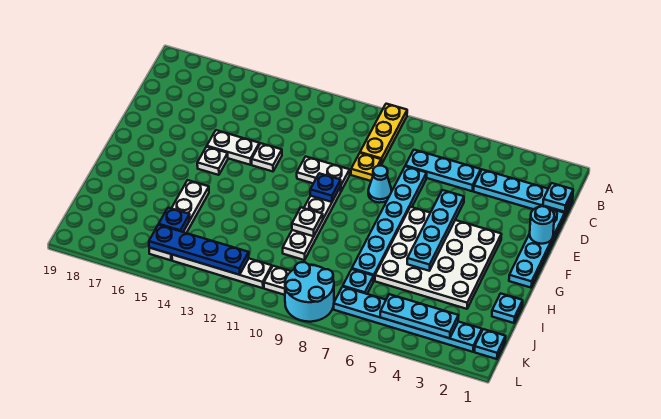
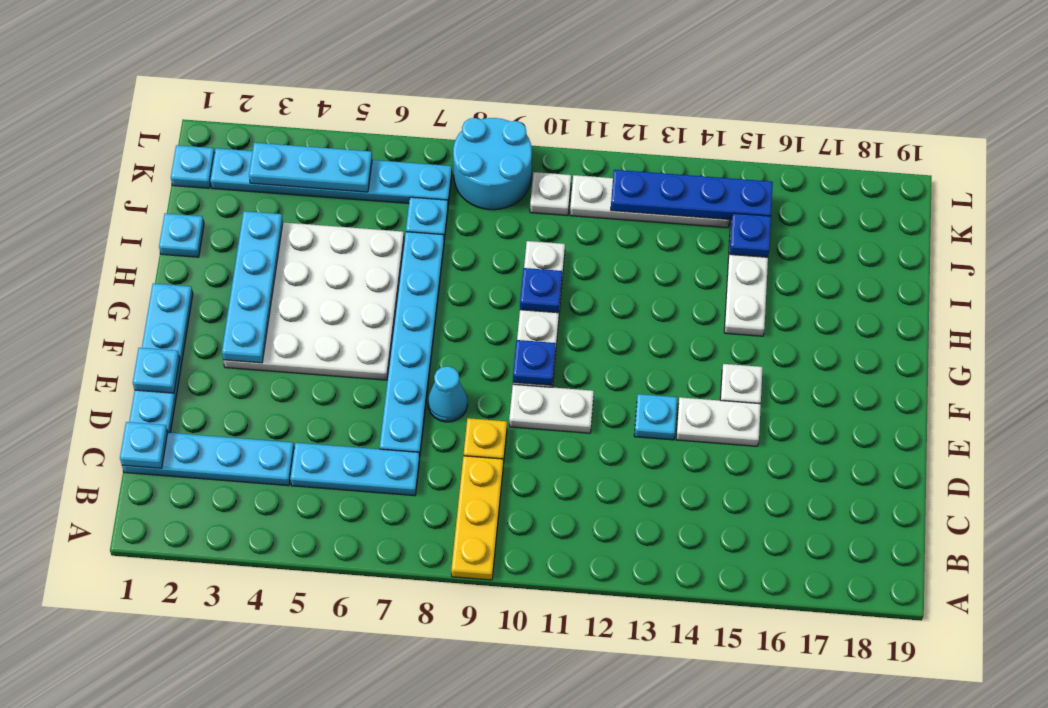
cyan 1x1 round brick [530,206,554,244] -> cyan 1x1 plate [133,348,180,393]
cyan 1x4 plate [407,190,464,271] -> cyan 1x4 plate moved to [222,211,283,363]
white 1x1 plate [252,143,282,171] -> cyan 1x1 plate [634,394,677,440]
white 1x1 plate [292,207,323,236] -> blue 1x1 plate [520,268,562,313]

